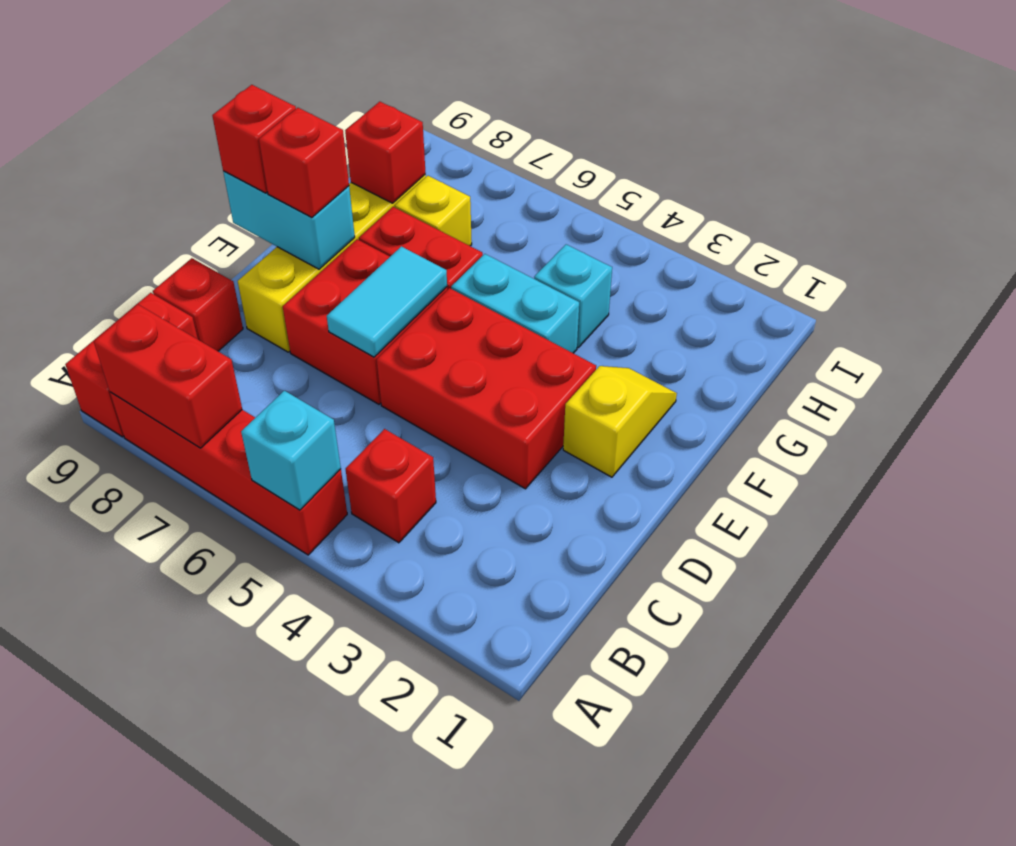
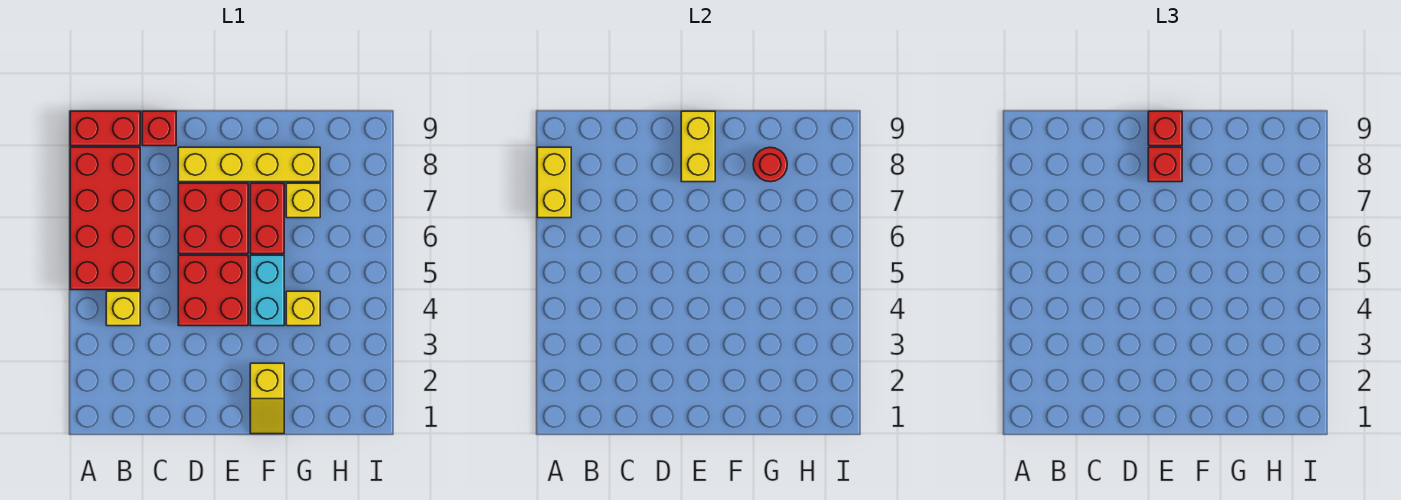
red 1x4 brick [110,392,347,555] -> red 2x4 brick [70,147,140,290]
cyan 1x1 brick [241,391,341,510] -> none
red 1x2 brick [94,304,242,448] -> yellow 1x2 brick [537,147,571,218]
red 1x1 brick [346,429,436,543] -> yellow 1x1 brick [106,291,140,326]
red 2x3 brick [377,288,596,489] -> red 2x2 brick [178,255,248,326]
cyan 1x2 tile [327,246,447,357] -> none
yellow 1x2 slope [563,366,677,477] -> yellow 1x2 slope turned to [250,363,284,434]
cyan 1x2 brick [223,171,355,269] -> yellow 1x2 brick [681,111,715,182]
cyan 1x1 brick [534,244,612,347] -> yellow 1x1 brick [286,291,320,326]
red 1x1 brick [345,102,426,203] -> red 1x1 round brick [753,147,787,182]

